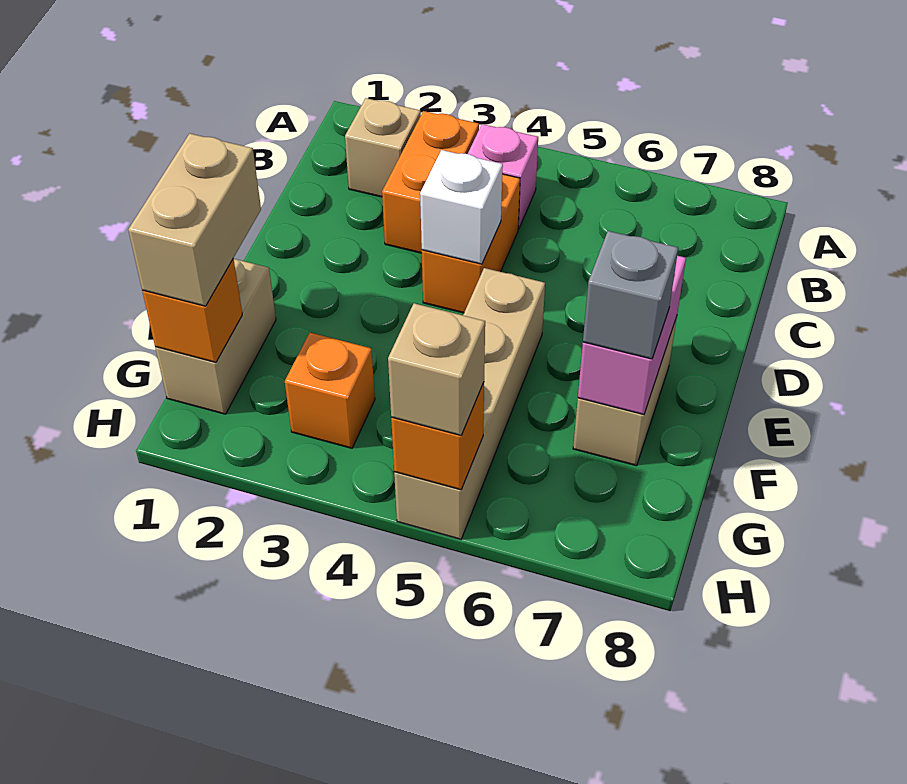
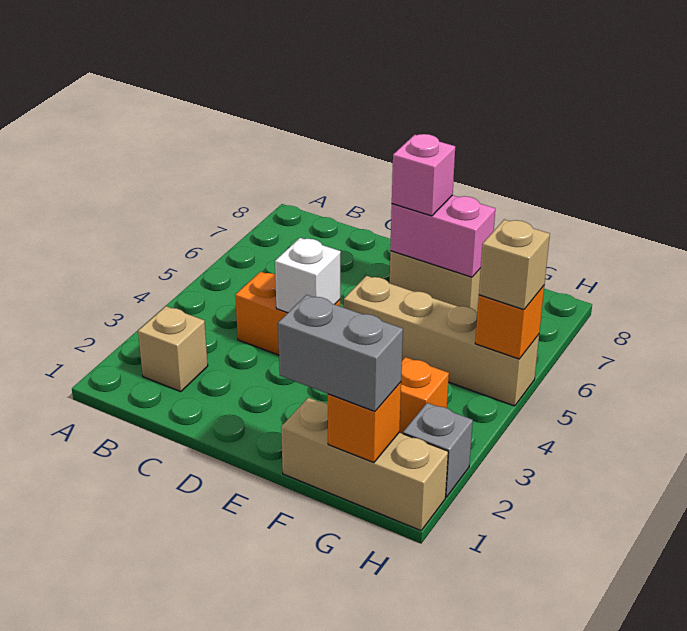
orange 1x2 brick [382,111,479,253] -> none
pink 1x1 brick [468,124,538,229] -> pink 1x1 brick moved to [392,134,455,216]
tan 1x2 brick [155,259,276,414] -> tan 1x3 brick [281,398,448,531]
tan 1x2 brick [128,134,261,306] -> grey 1x2 brick [278,295,403,411]
grey 1x1 brick [583,231,678,359] -> grey 1x1 brick moved to [403,403,473,497]

